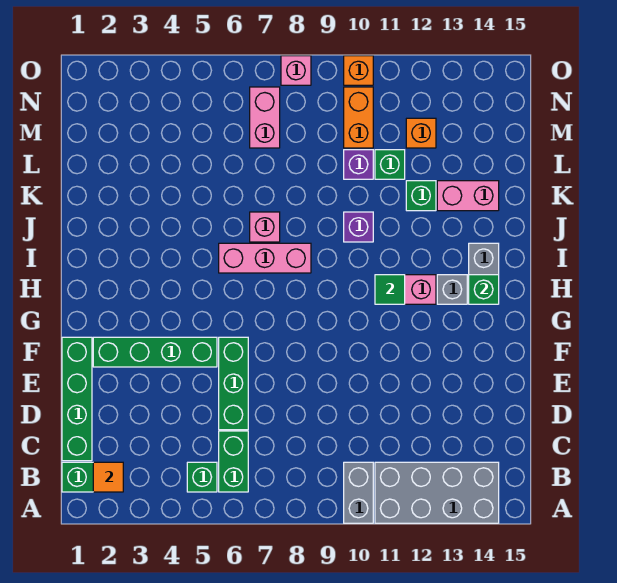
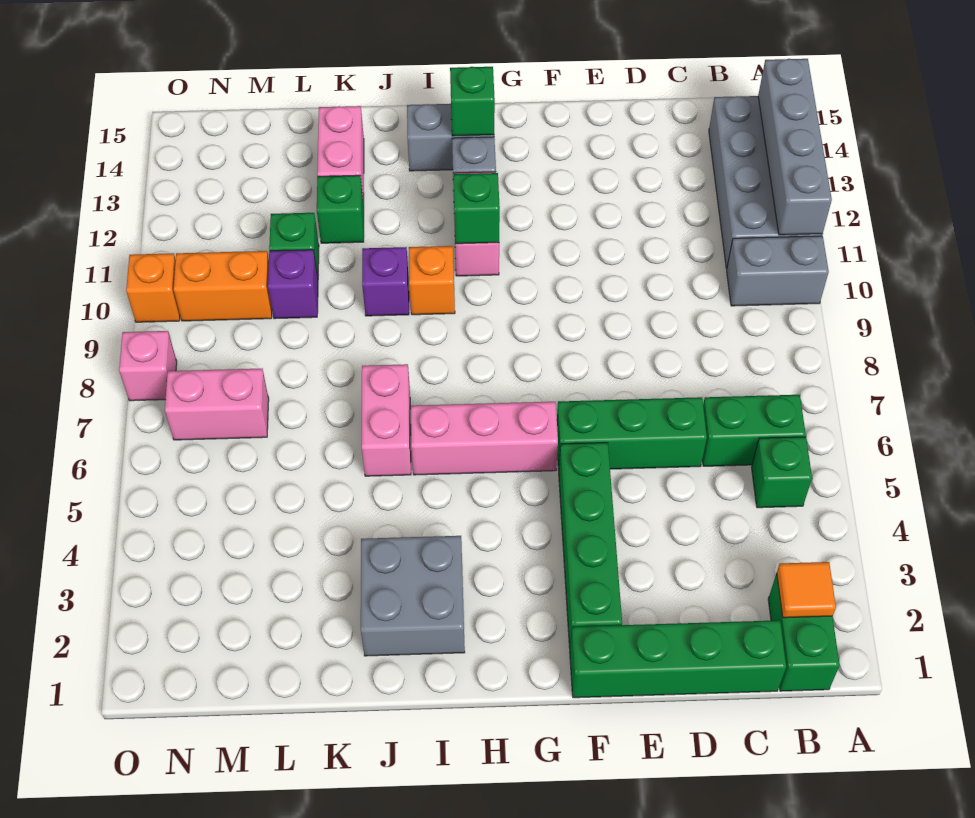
none -> grey 1x4 brick [758,59,832,235]
green 1x1 tile [375,275,405,304] -> green 1x1 brick [453,173,500,244]
none -> grey 2x2 brick [361,536,465,656]
pink 1x3 brick [219,243,311,273] -> pink 1x3 brick turned to [411,402,558,475]
pink 1x1 brick [250,212,280,242] -> pink 1x2 brick [362,364,411,476]
orange 1x1 brick [406,118,436,148] -> orange 1x1 brick moved to [409,246,455,315]

